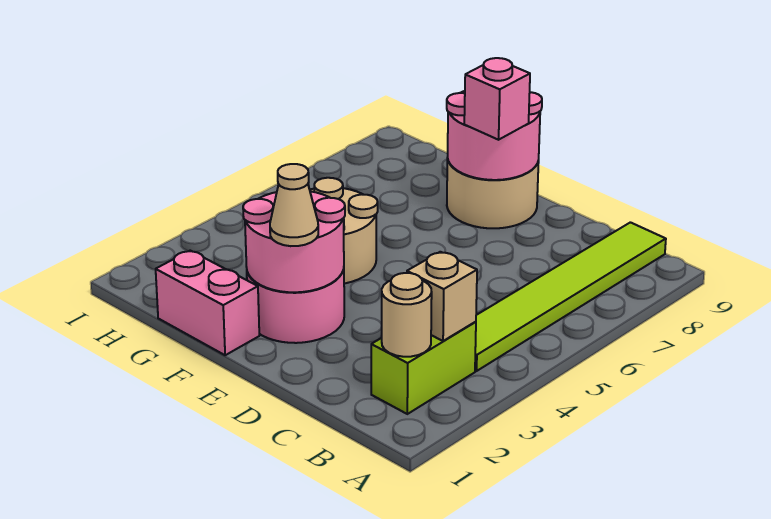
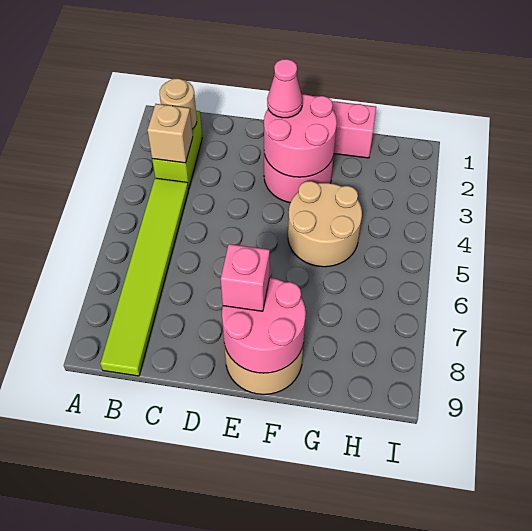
tan 1x1 cone [270,164,318,246] -> pink 1x1 cone [267,59,302,118]

